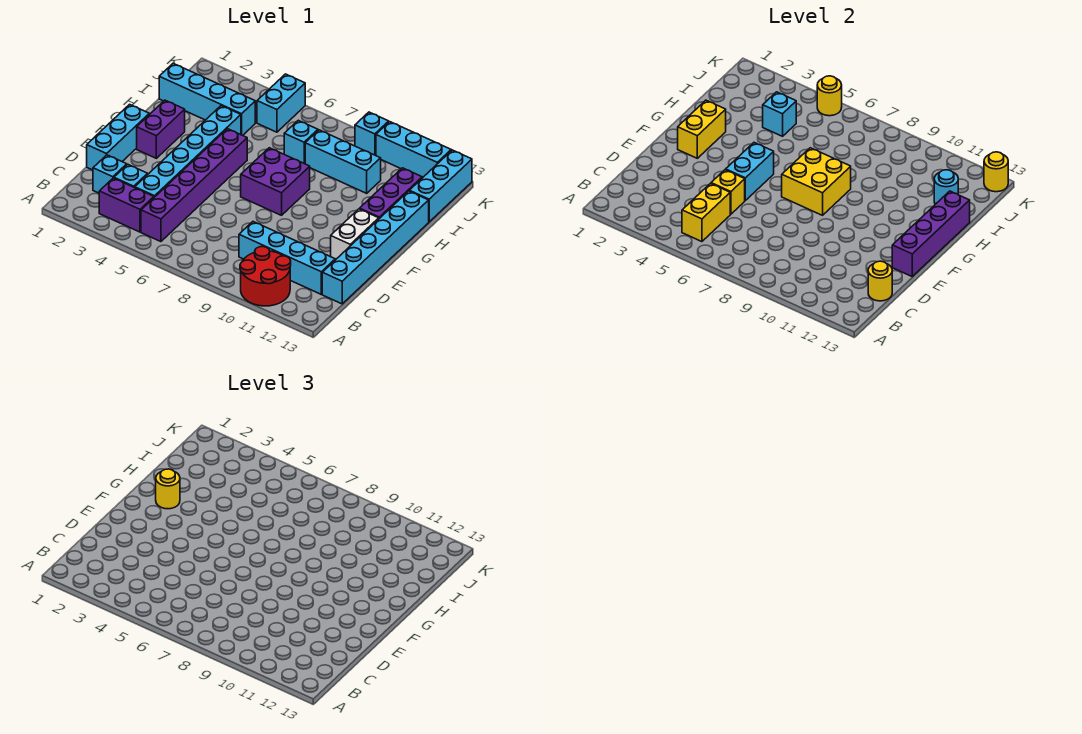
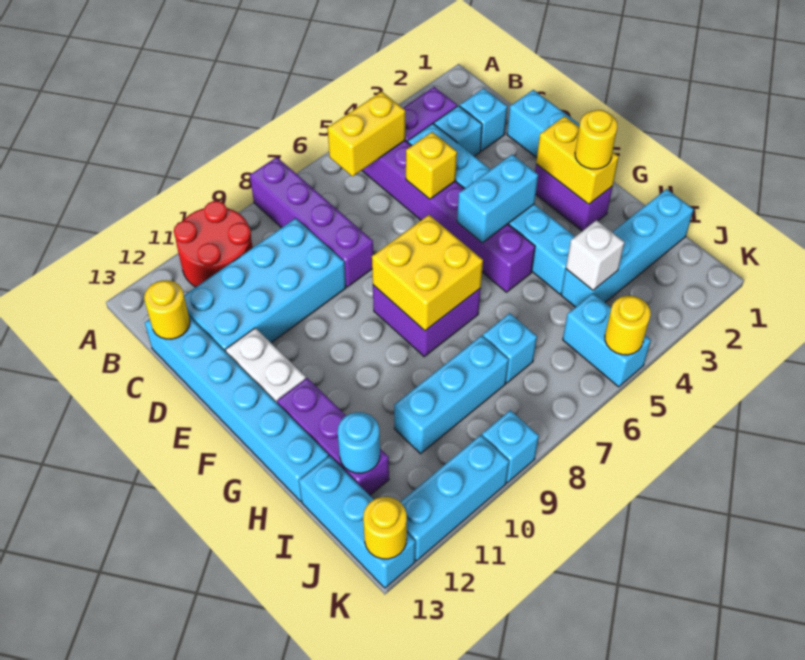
yellow 1x2 brick [682,183,730,242] -> yellow 1x2 brick turned to [328,92,405,177]
cyan 1x4 brick [239,222,335,294] -> cyan 2x4 brick [184,218,346,352]
cyan 1x2 brick [726,143,774,200] -> cyan 1x2 brick turned to [457,154,538,243]
purple 1x4 brick [892,191,970,276] -> purple 1x4 brick moved to [250,157,373,287]
cyan 1x1 brick [763,92,796,136] -> white 1x1 brick [566,220,625,290]

